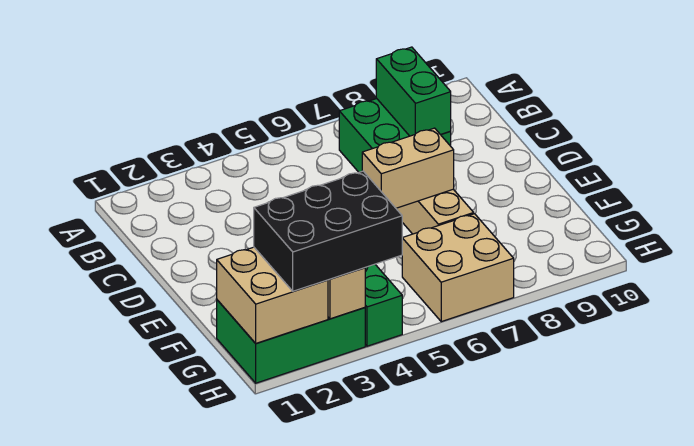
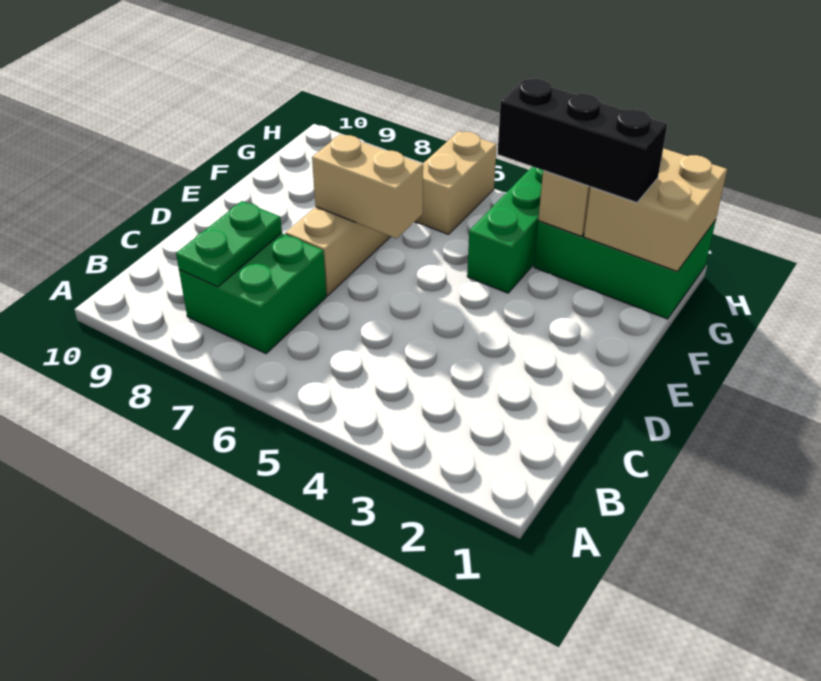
green 1x2 brick [376,47,451,136] -> green 1x2 plate [176,201,282,287]
black 2x3 brick [254,171,402,291] -> black 1x3 brick [497,79,667,203]
tan 2x2 brick [402,214,514,322] -> tan 1x2 brick [415,131,497,234]

